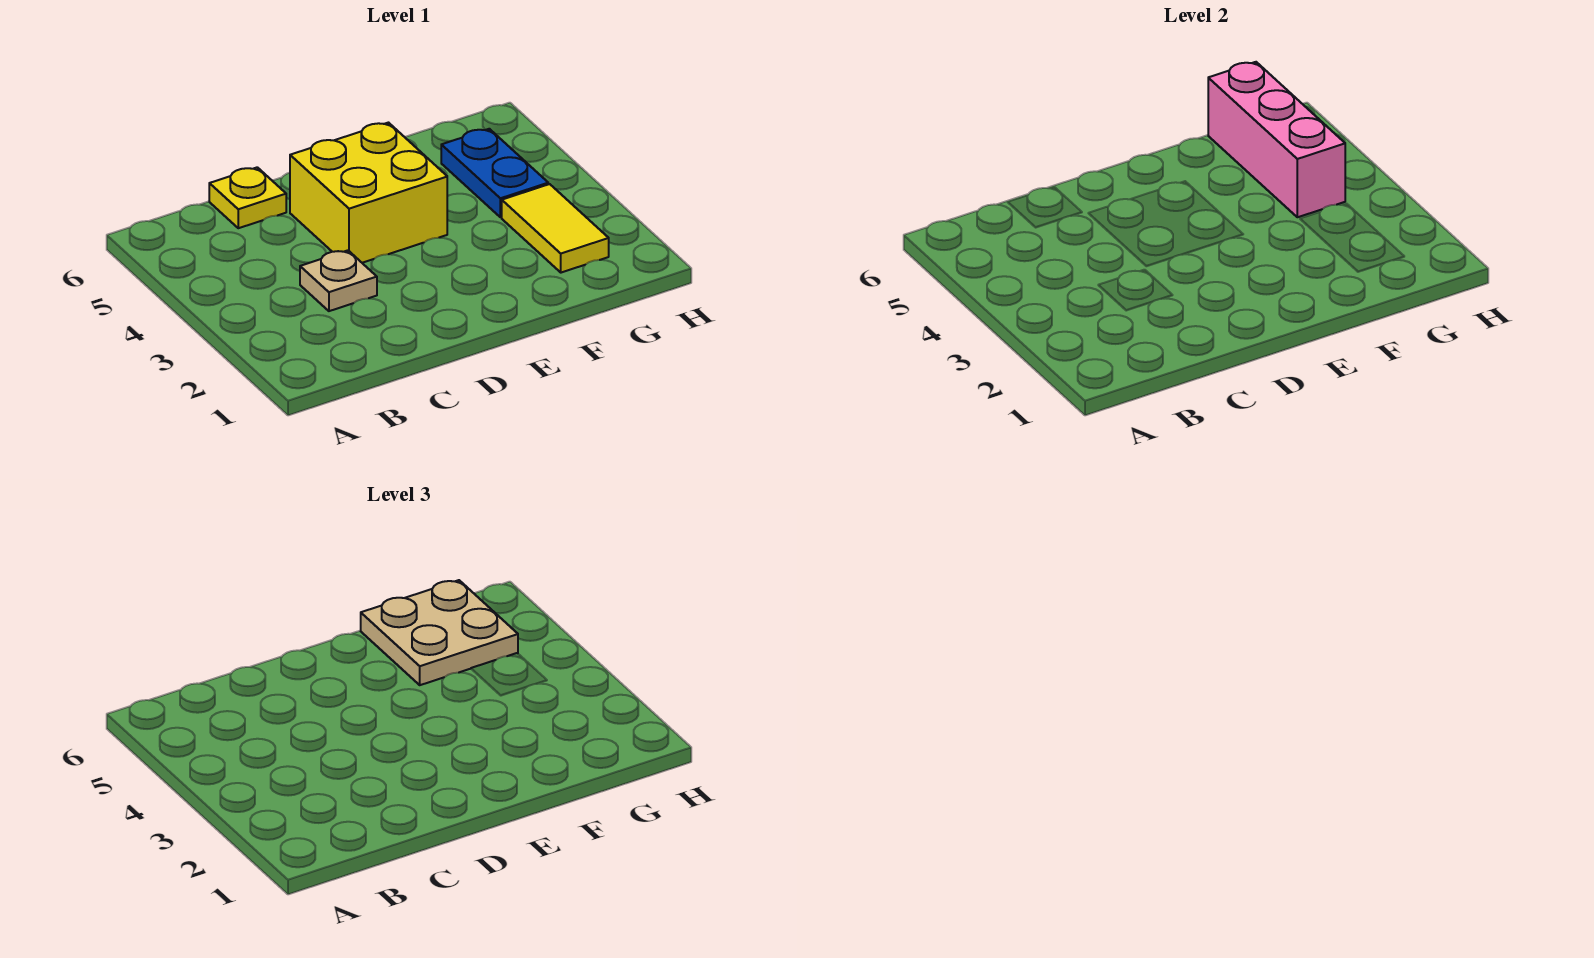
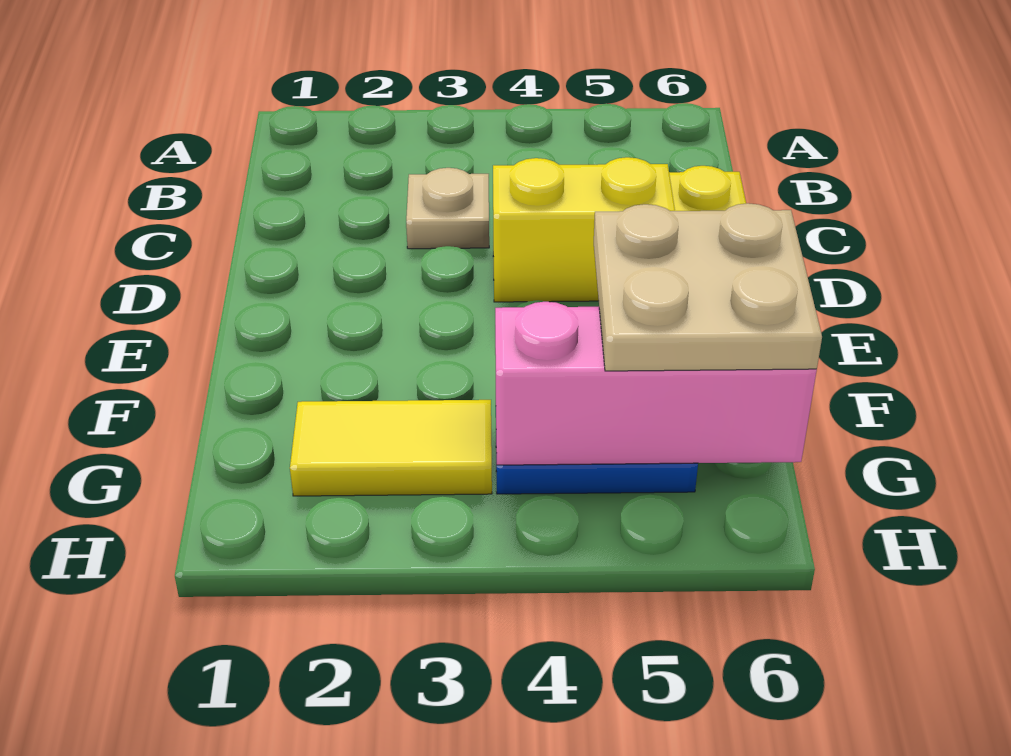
yellow 2x2 brick [290,123,447,263] -> yellow 1x2 brick [493,157,675,302]

